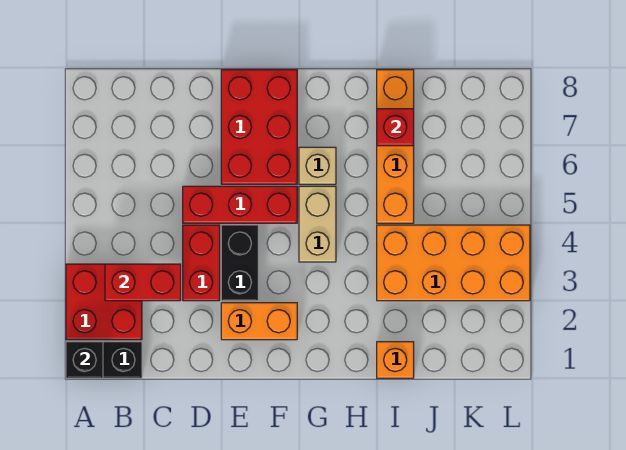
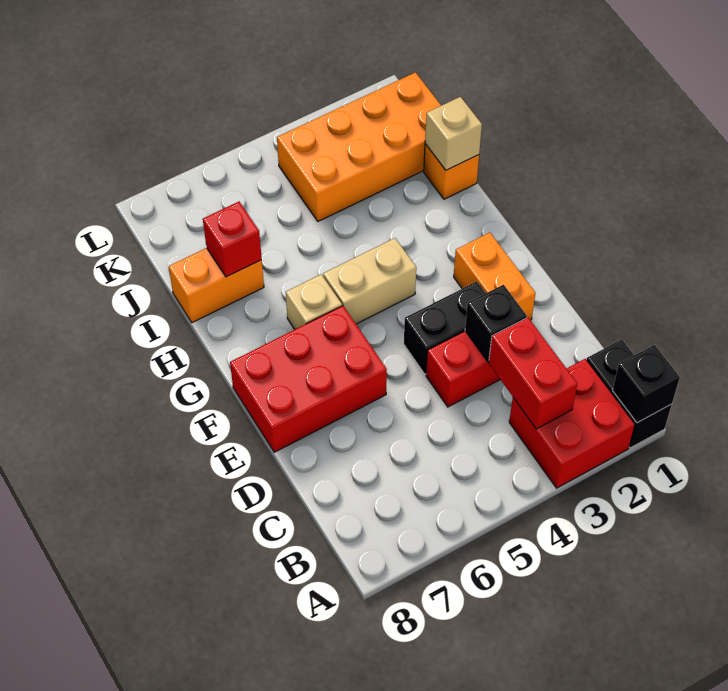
none -> black 1x1 brick [465,285,527,362]
red 1x3 brick [183,186,297,223] -> none
none -> tan 1x1 brick [425,97,482,170]
orange 2x4 brick [377,225,530,301] -> orange 2x4 brick turned to [277,73,441,221]
orange 1x4 brick [377,70,414,223] -> orange 1x2 brick [169,248,264,323]

